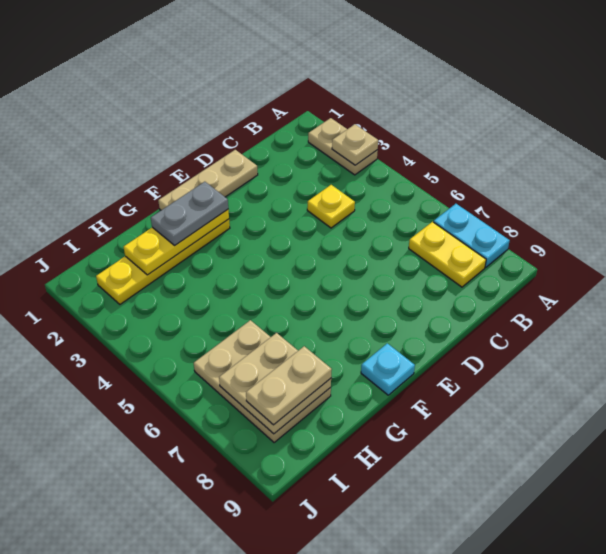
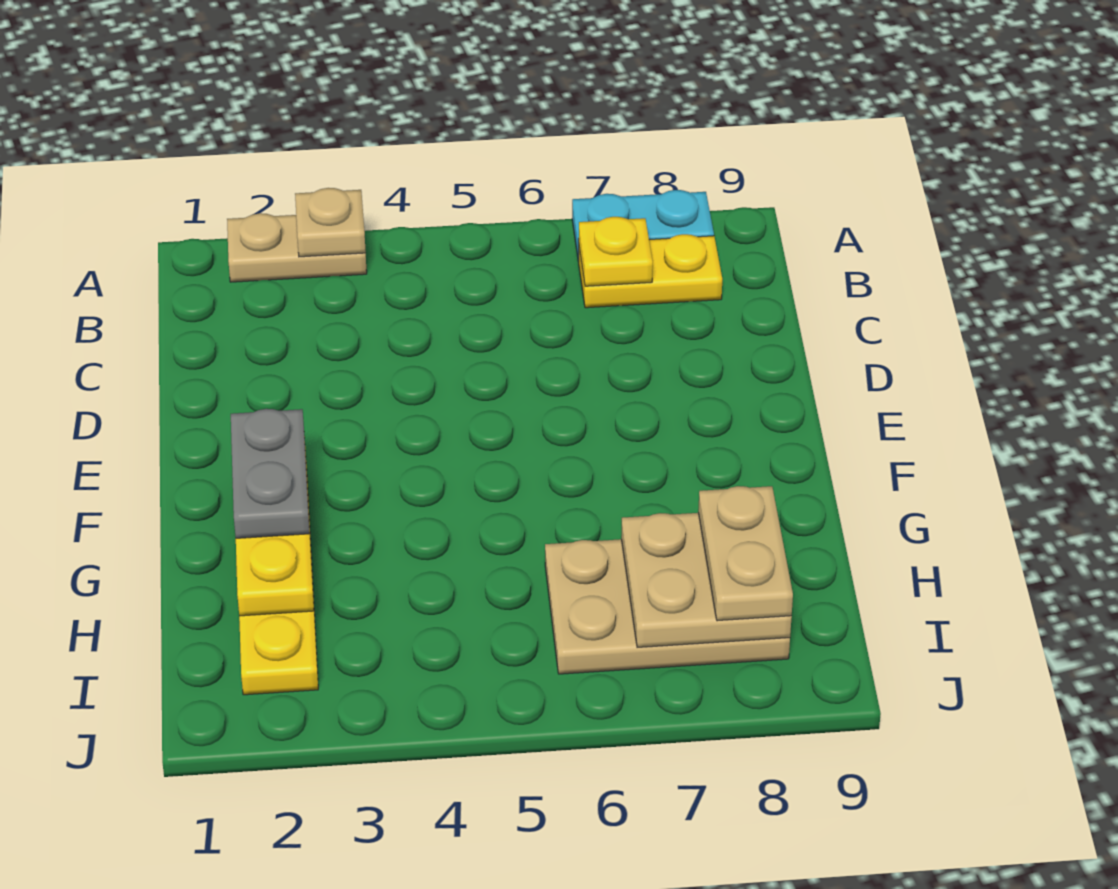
yellow 1x1 plate [307,185,355,228] -> yellow 1x1 plate moved to [578,217,653,286]
tan 1x3 plate [158,150,258,210] -> none
cyan 1x1 plate [361,343,415,395] -> none

